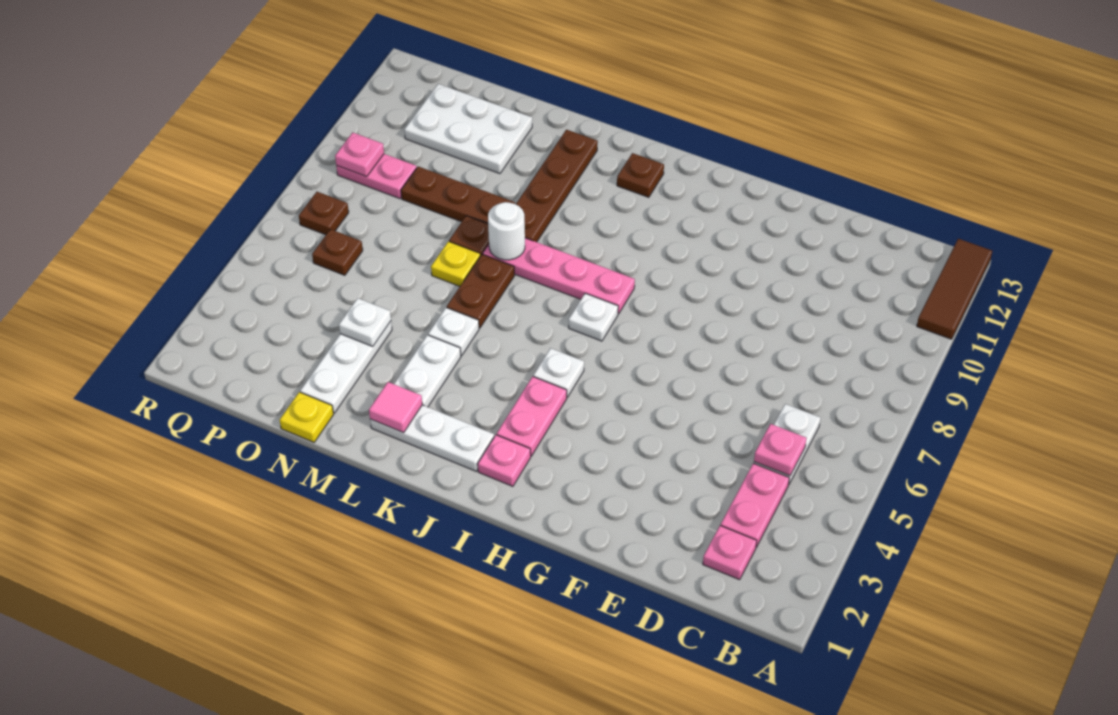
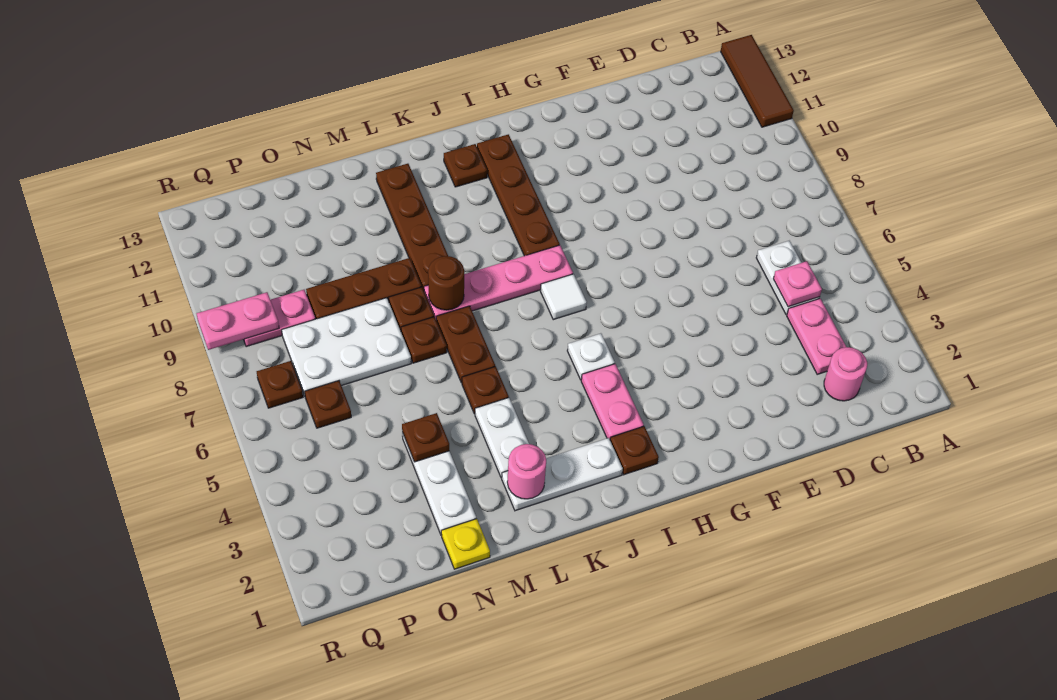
pink 1x1 plate [703,525,757,580] -> pink 1x1 round brick [824,347,867,401]
pink 1x1 plate [478,435,531,486] -> brown 1x1 plate [610,426,659,475]
white 1x1 plate [569,293,618,341] -> white 1x1 tile [540,274,587,320]
none -> brown 1x4 plate [477,134,560,256]
pink 1x1 tile [369,382,422,433] -> pink 1x1 round brick [507,444,546,499]
white 1x1 plate [428,308,479,356] -> brown 1x1 plate [462,366,509,414]
white 1x1 round brick [488,202,525,260] -> brown 1x1 round brick [428,256,464,310]
yellow 1x1 plate [431,241,480,286] -> brown 1x1 plate [401,317,447,363]
white 1x1 plate [339,298,391,346] -> brown 1x1 plate [402,413,449,462]
white 2x3 plate [404,84,532,174] -> white 2x3 plate moved to [282,298,411,396]
pink 1x1 plate [335,133,384,177] -> pink 1x2 plate [197,292,279,350]

